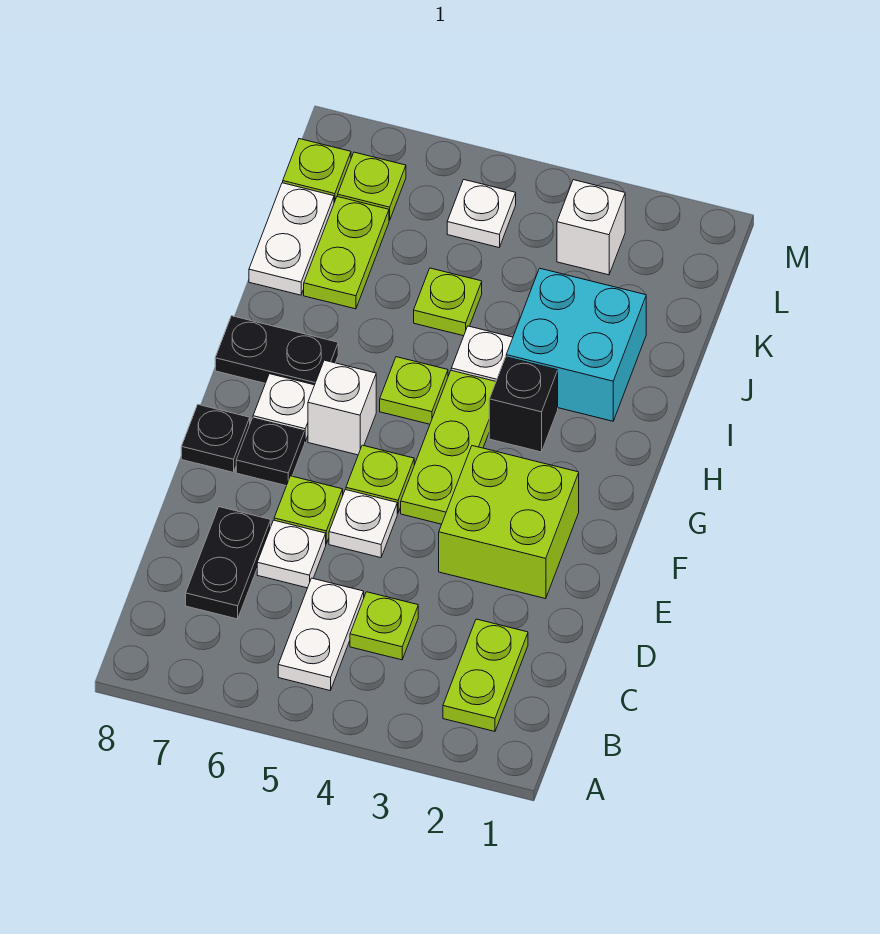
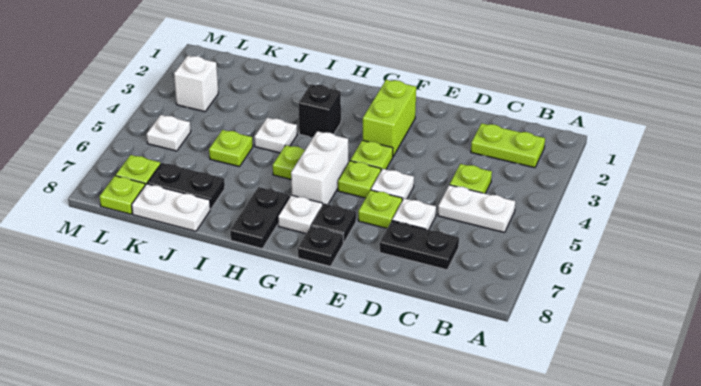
lime 2x2 brick [439,446,579,599] -> lime 1x2 brick [363,80,416,156]
lime 1x3 plate [401,370,496,524] -> lime 1x1 plate [350,140,393,171]
white 1x1 brick [308,360,376,455] -> white 1x2 brick [291,131,348,204]
cyan 2x2 brick [506,268,646,421] -> none
lime 1x2 plate [304,197,389,309] -> black 1x2 plate [147,163,225,209]

